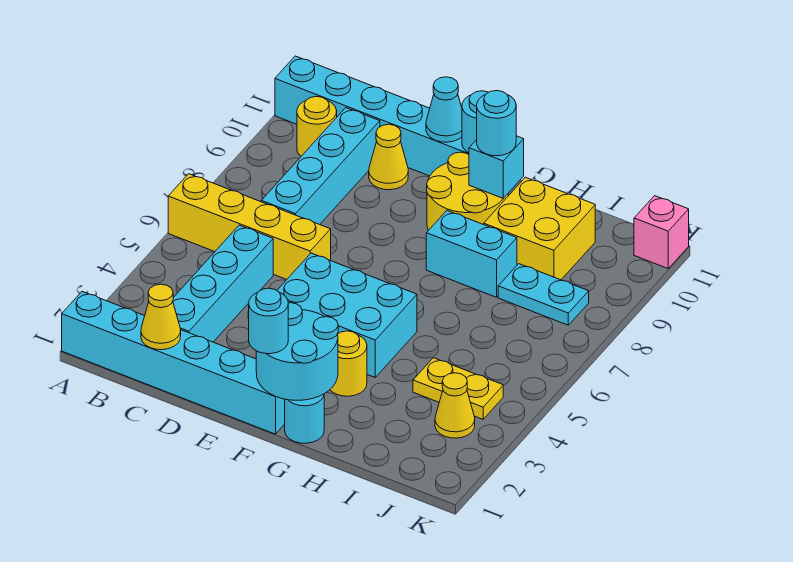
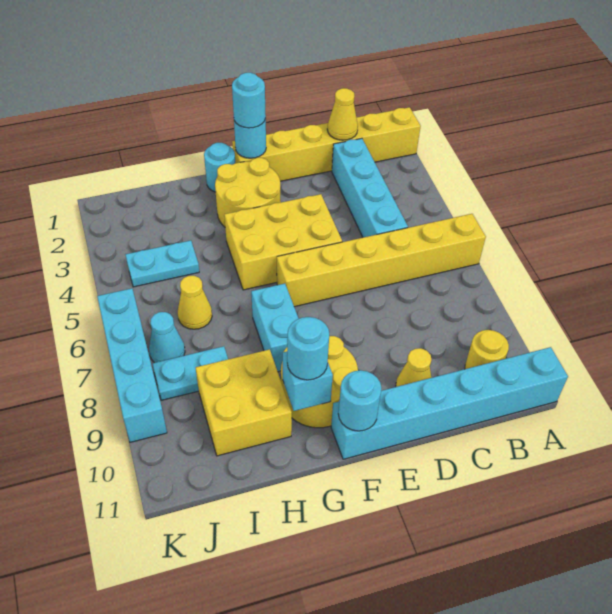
cyan 1x6 brick [62,292,285,434] -> yellow 1x6 brick [232,107,421,181]
yellow 1x4 brick [168,174,331,280] -> yellow 1x6 brick [277,214,486,307]
cyan 1x4 brick [261,108,380,225] -> cyan 1x4 brick moved to [97,288,167,442]
cyan 2x3 brick [277,253,417,377] -> yellow 2x3 brick [224,194,342,290]
cyan 1x1 cone [426,77,462,142] -> cyan 1x1 cone moved to [149,312,185,363]
cyan 2x2 round brick [256,303,338,400] -> cyan 1x1 round brick [234,119,266,158]
yellow 1x1 round brick [330,331,367,396] -> yellow 2x2 round brick [215,158,281,227]
cyan 1x2 brick [426,211,517,297] -> cyan 1x2 brick turned to [251,284,299,372]
yellow 1x2 plate [413,358,503,419] -> cyan 1x2 plate [125,240,199,287]
yellow 1x1 cone [435,373,475,438] -> yellow 1x1 cone moved to [178,276,212,329]
pink 1x1 brick [634,196,689,268] -> none

